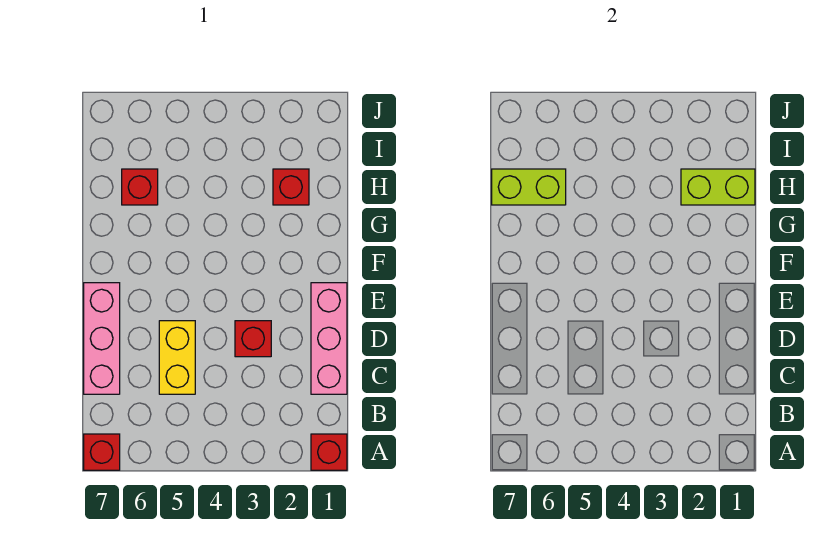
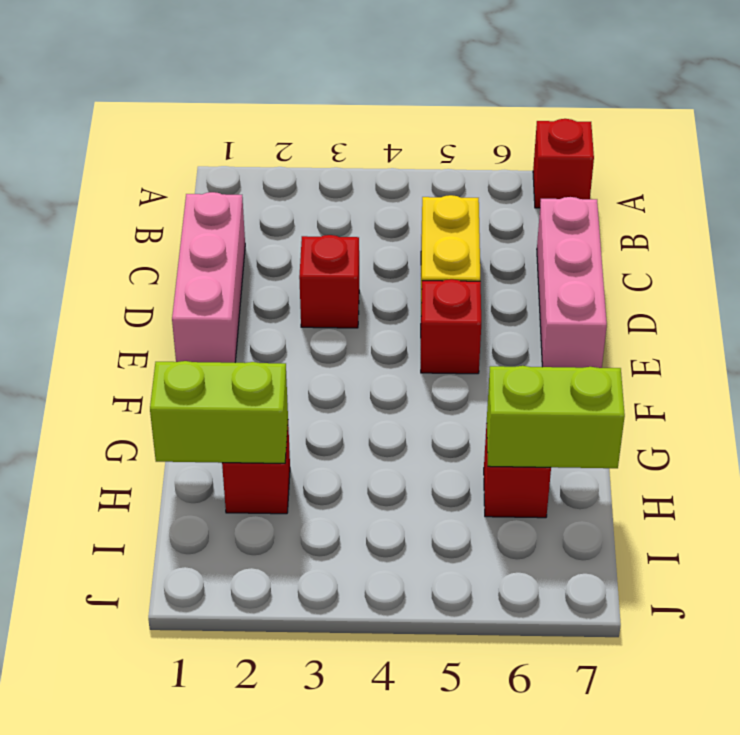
red 1x1 brick [311,434,347,470] -> red 1x1 brick moved to [421,279,481,374]

